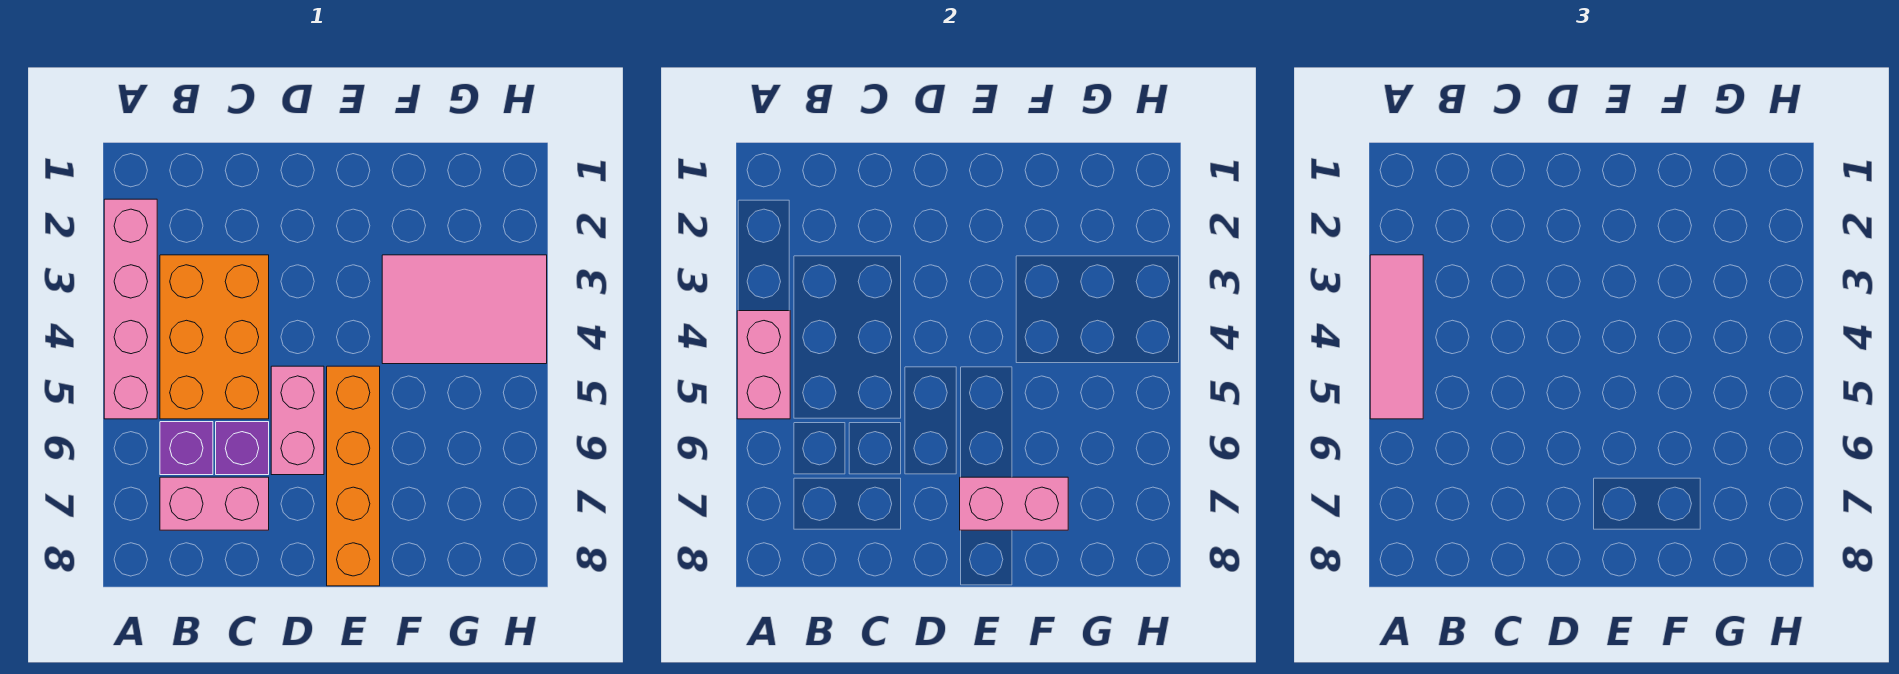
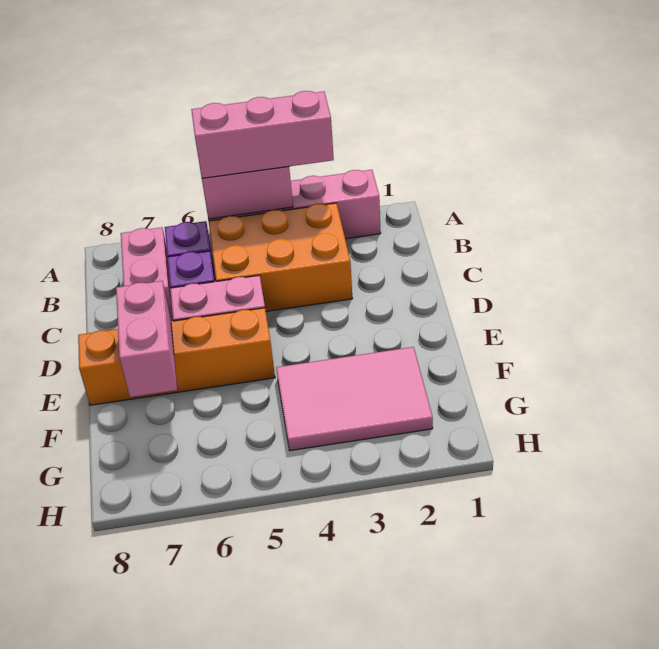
pink 1x3 tile [1370,255,1423,419] -> pink 1x3 brick [191,91,334,178]
pink 2x3 tile [382,255,547,364] -> pink 2x3 tile turned to [276,347,433,451]

